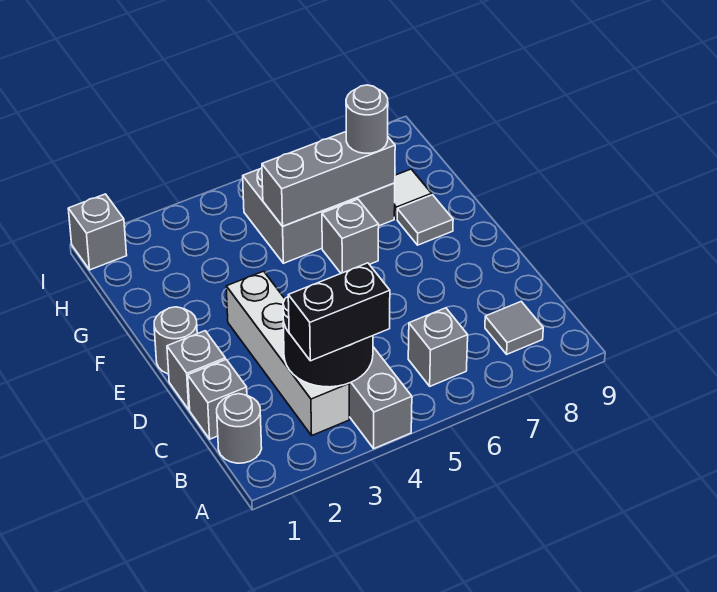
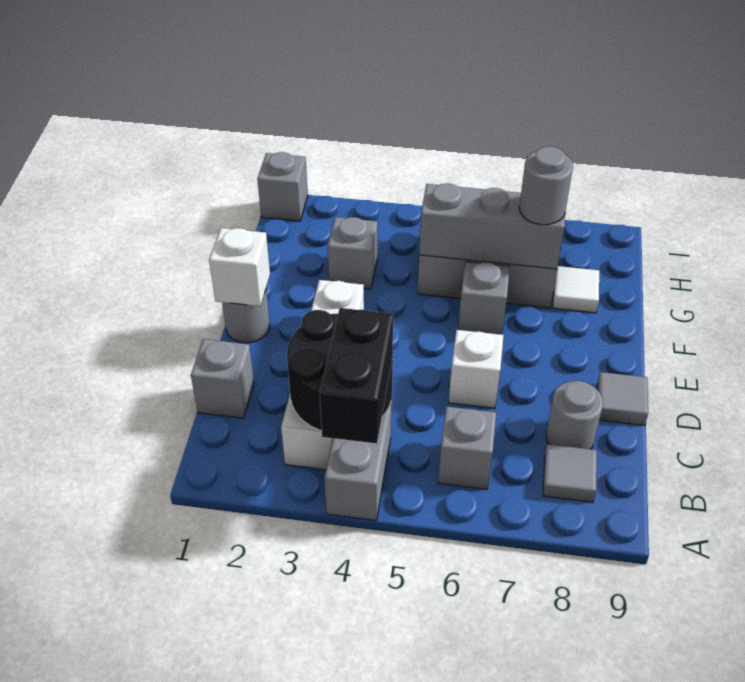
grey 1x1 round brick [217,394,262,463] -> grey 1x1 round brick moved to [546,381,603,449]
black 1x2 brick [288,263,390,361] -> black 1x2 brick turned to [320,308,393,444]
grey 1x1 brick [167,331,225,410] -> grey 1x1 brick moved to [328,217,377,289]
none -> white 1x1 brick [449,330,504,408]
none -> white 1x1 brick [209,228,270,306]
grey 1x1 tile [397,195,453,245] -> grey 1x1 tile moved to [597,372,648,426]

